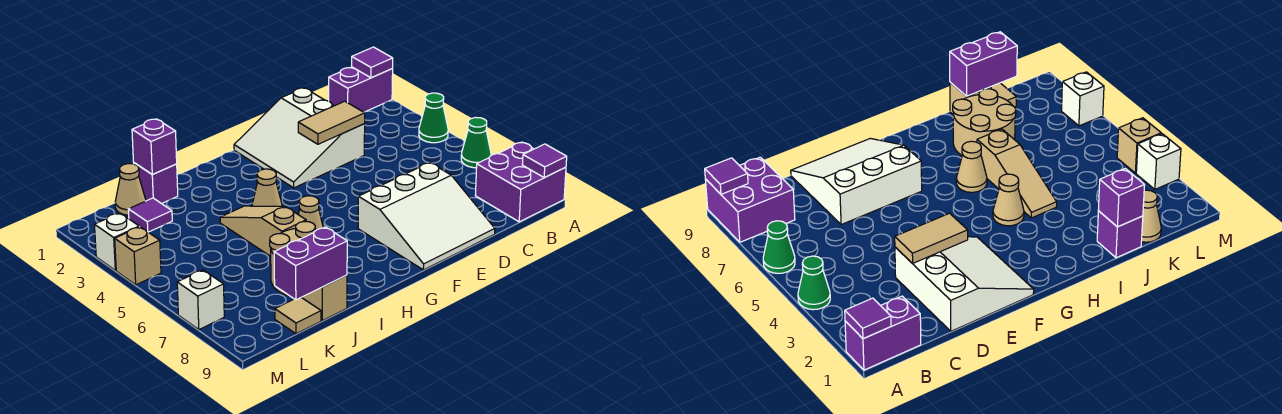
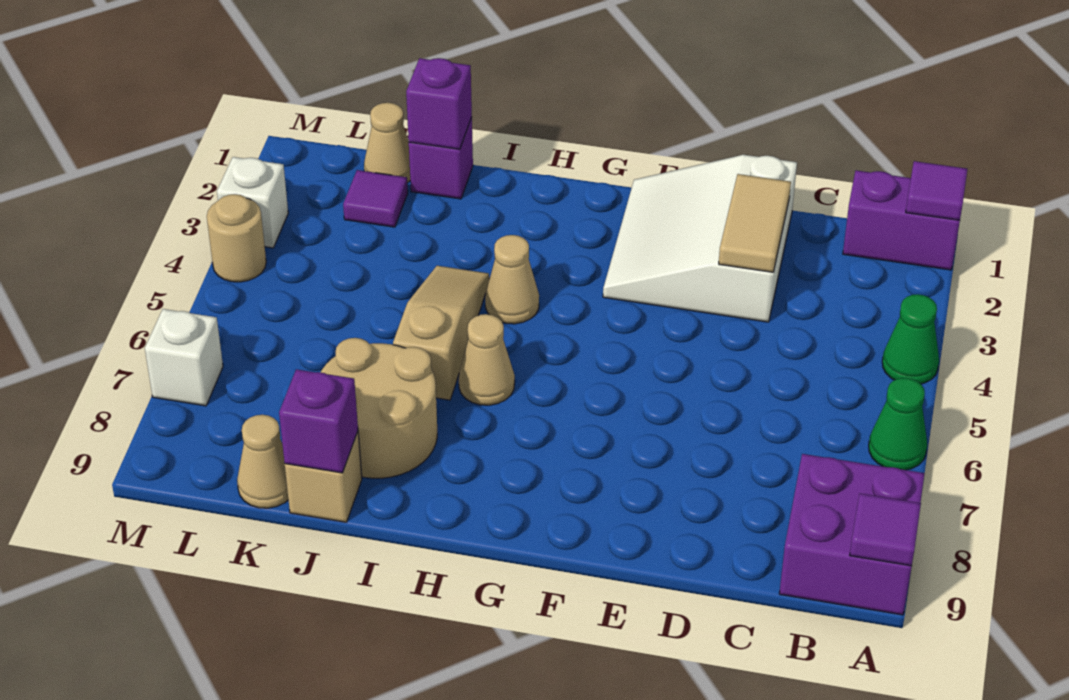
tan 1x2 tile [298,101,365,144] -> tan 1x2 tile turned to [719,174,791,272]
white 3x3 slope [358,163,495,270] -> none
purple 1x2 brick [274,227,347,300] -> purple 1x1 brick [279,369,358,473]
tan 1x1 tile [275,297,321,334] -> tan 1x1 cone [237,415,288,508]
tan 1x1 brick [115,227,161,285] -> tan 1x1 round brick [207,194,266,282]

